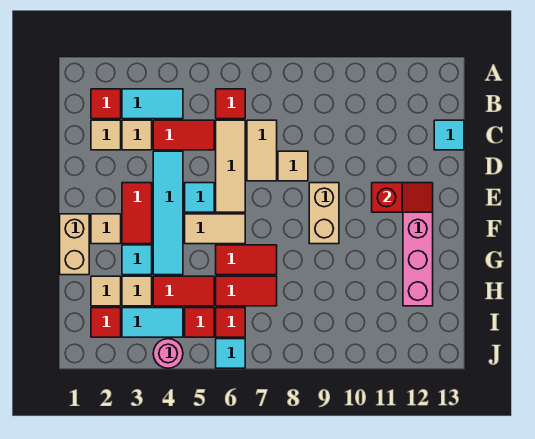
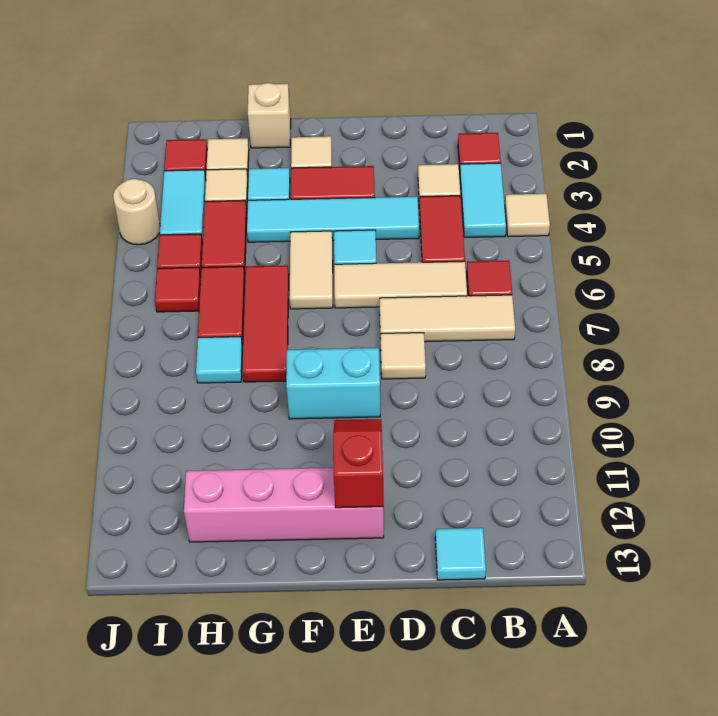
tan 1x1 tile [91,120,121,150] -> tan 1x1 tile moved to [505,194,550,237]
tan 1x2 tile [247,120,277,181] -> tan 1x3 tile [380,295,515,342]
tan 1x2 brick [309,183,339,244] -> cyan 1x2 brick [286,348,380,419]
red 1x2 slope [372,183,433,212] -> red 1x2 slope turned to [333,419,383,508]
tan 1x2 brick [60,214,89,275] -> tan 1x1 brick [248,83,291,148]
red 1x2 tile [216,245,277,275] -> red 1x3 tile [242,265,289,382]
pink 1x1 round brick [153,339,183,368] -> tan 1x1 round brick [113,179,160,245]
cyan 1x1 tile [216,339,245,368] -> cyan 1x1 tile moved to [196,337,242,383]

